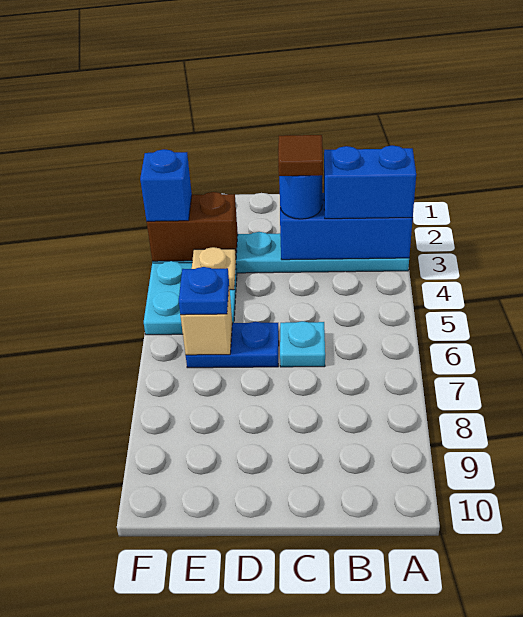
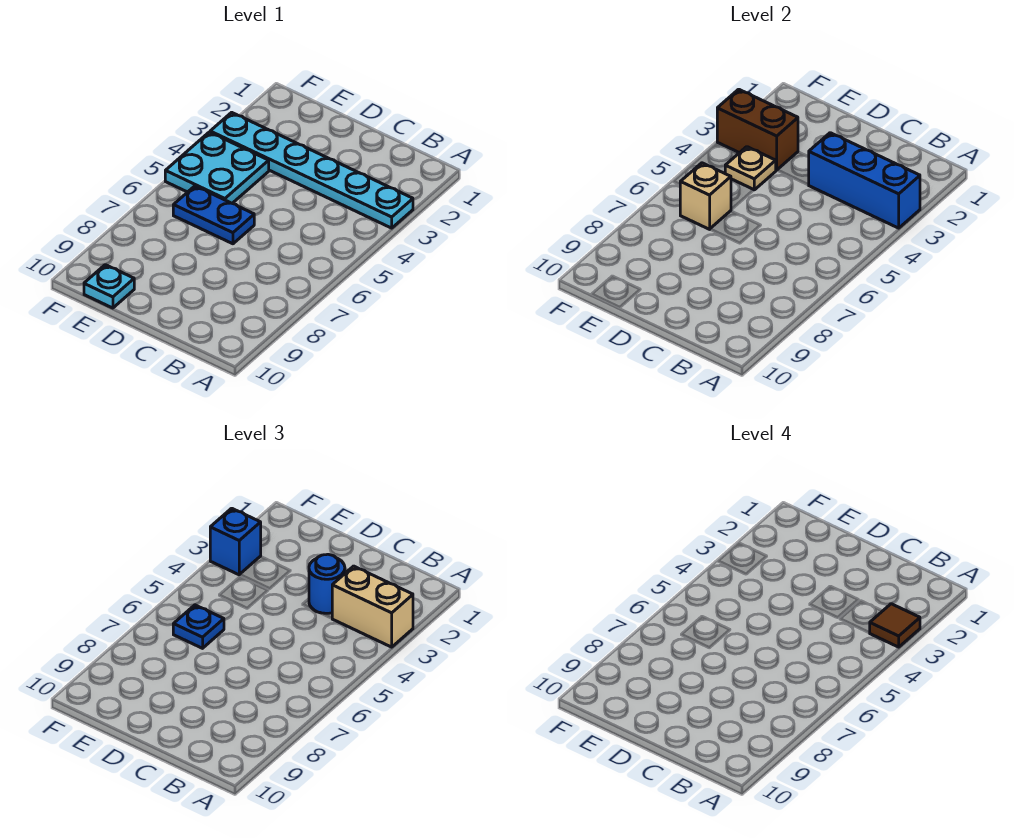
blue 1x2 brick [324,145,416,219] -> tan 1x2 brick [332,566,413,647]
brown 1x1 tile [278,135,323,176] -> brown 1x1 tile moved to [870,604,920,647]
cyan 1x1 plate [280,321,325,367] -> cyan 1x1 plate moved to [84,265,134,308]

